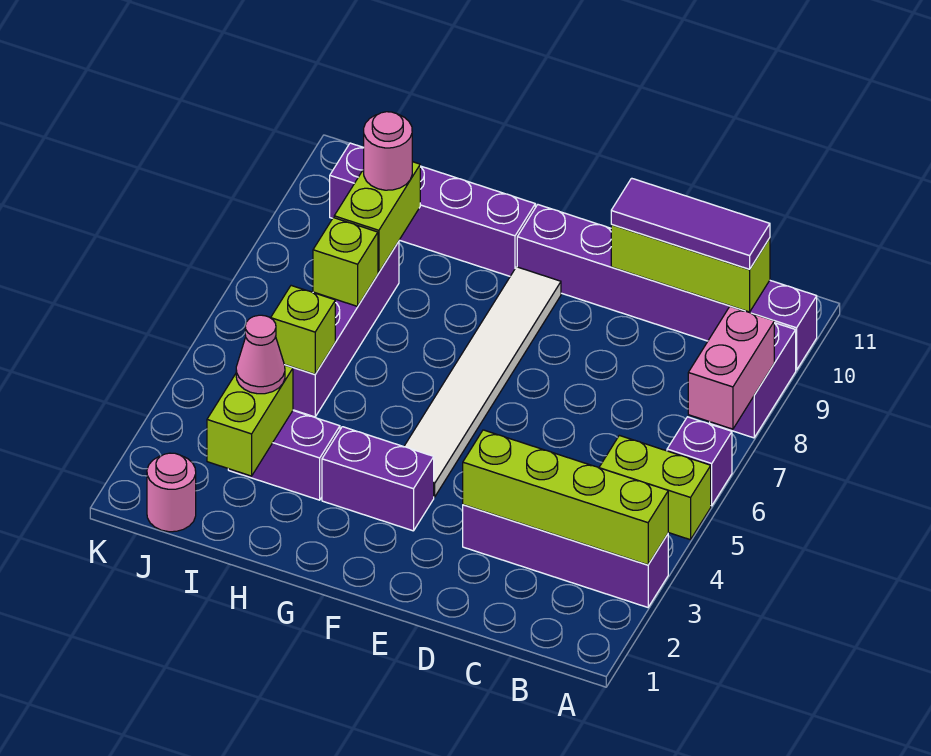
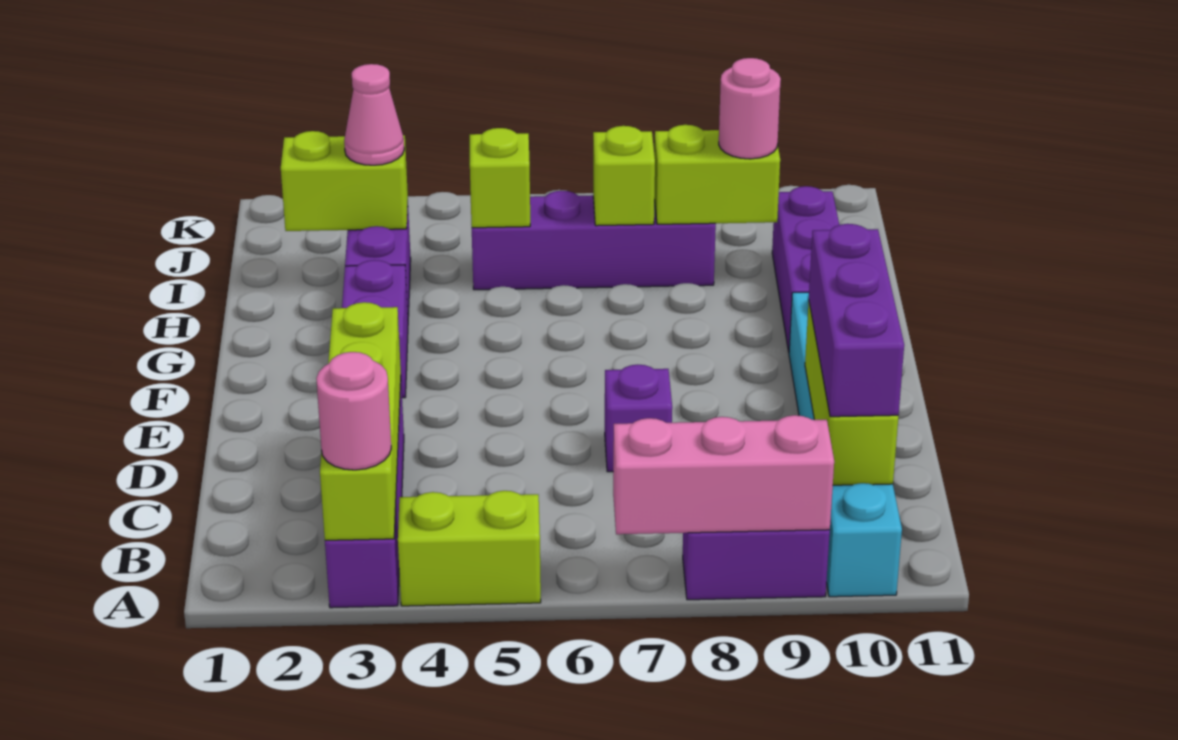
lime 1x2 brick [599,435,711,540] -> lime 1x2 brick turned to [398,491,541,606]
purple 1x1 brick [667,417,732,506] -> purple 1x1 brick moved to [605,365,672,472]
pink 1x2 brick [688,306,774,429] -> pink 1x3 brick [613,415,834,534]
purple 1x6 brick [517,205,817,370] -> cyan 1x6 brick [789,292,902,597]
purple 1x3 tile [611,178,770,269] -> purple 1x3 brick [809,224,904,417]
white 1x6 tile [404,267,561,497] -> none
purple 1x4 brick [330,143,535,276] -> purple 1x3 brick [772,186,839,352]
pink 1x1 round brick [147,453,196,532] -> pink 1x1 round brick moved to [316,352,391,470]

